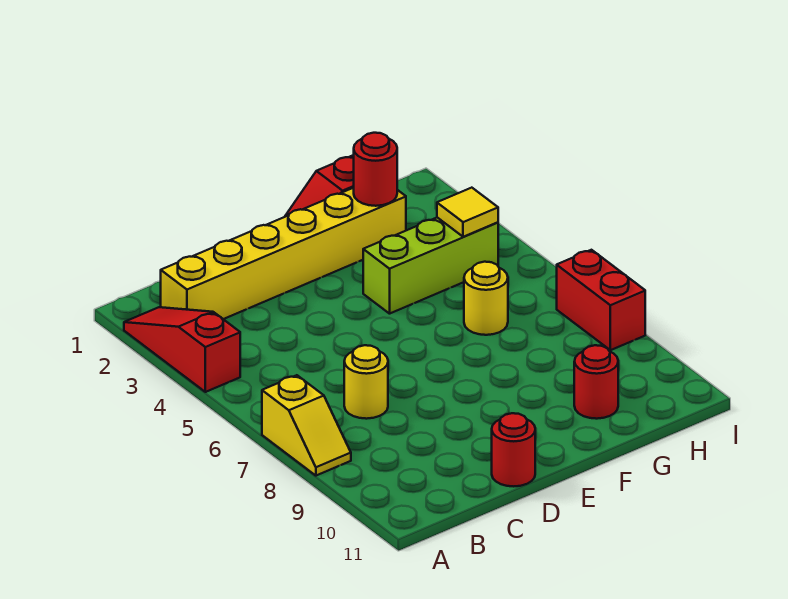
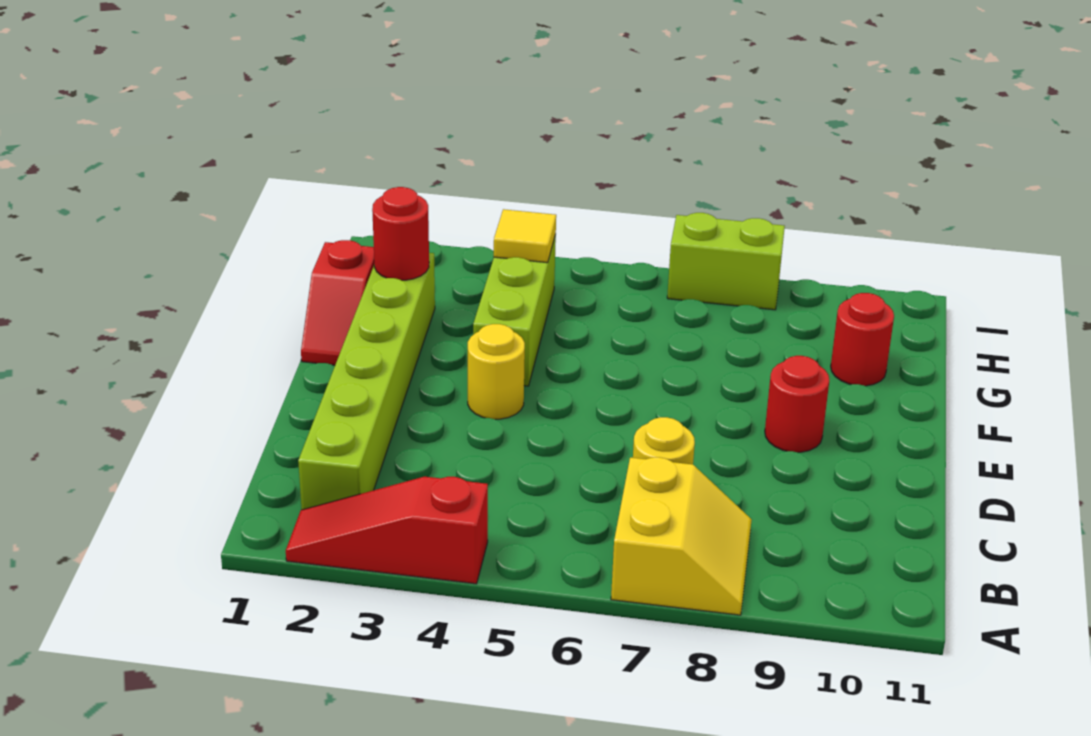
yellow 1x2 slope [262,375,351,476] -> yellow 2x2 slope [611,457,752,615]
yellow 1x6 brick [161,188,406,319] -> lime 1x6 brick [298,253,435,510]
red 1x1 round brick [492,413,535,486] -> red 1x1 round brick moved to [765,356,829,452]
yellow 1x1 round brick [464,262,508,335] -> yellow 1x1 round brick moved to [468,324,525,419]
red 1x2 brick [557,250,645,350] -> lime 1x2 brick [667,213,785,310]

